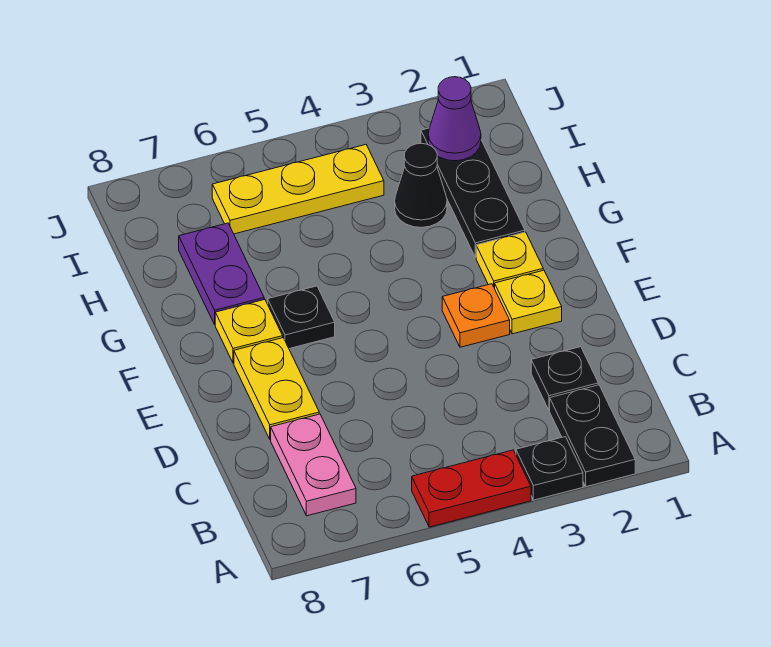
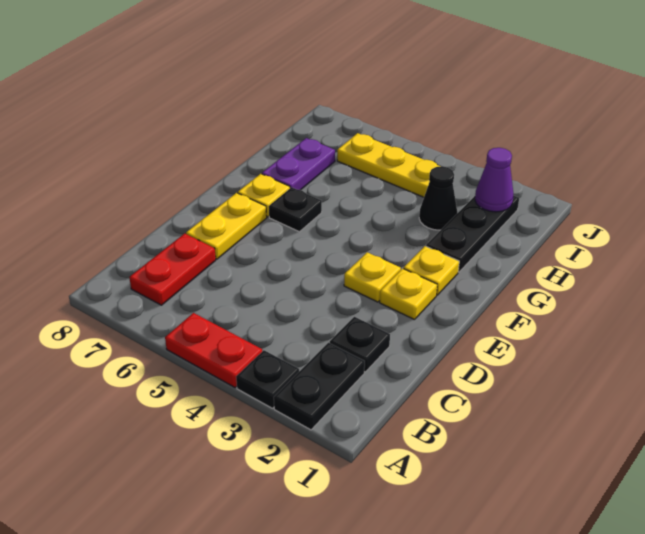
pink 1x2 plate [271,414,356,516] -> red 1x2 plate [129,234,216,305]
orange 1x1 plate [442,284,510,347] -> yellow 1x1 plate [344,252,401,302]

